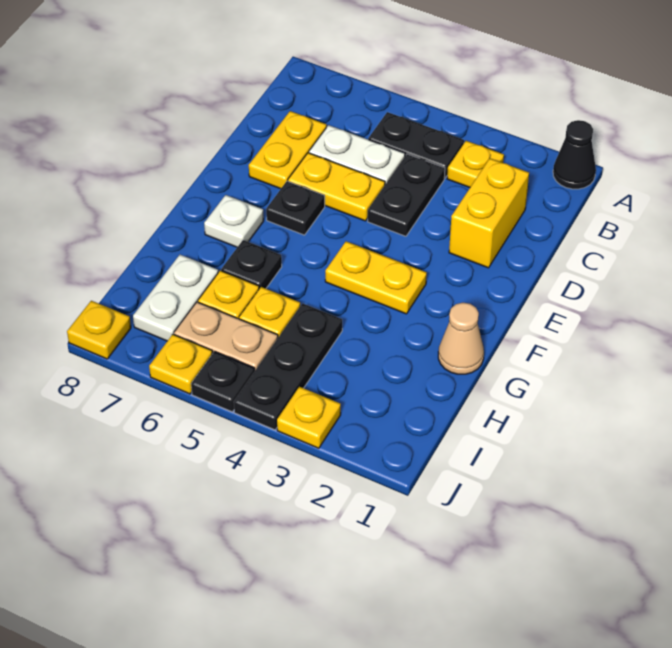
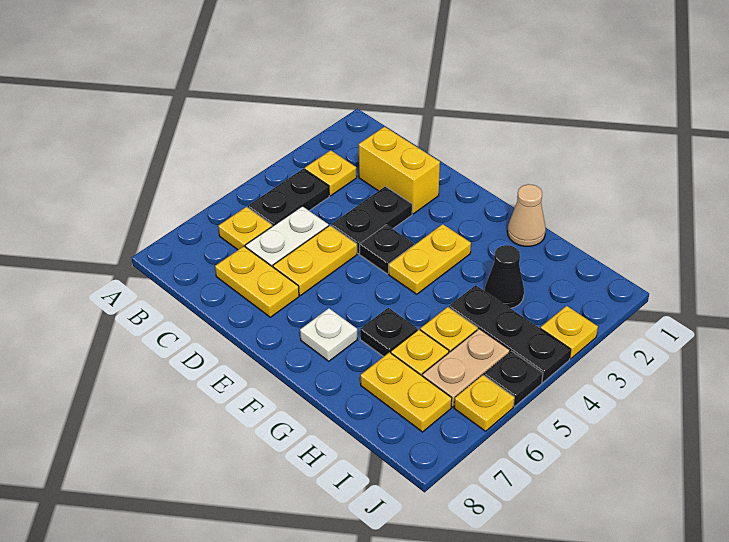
black 1x1 cone [553,120,596,189] -> black 1x1 cone moved to [485,245,524,308]
black 1x2 plate [368,154,445,236] -> black 1x2 plate turned to [331,186,412,254]
black 1x1 plate [266,181,325,235] -> black 1x1 plate moved to [360,225,414,274]
white 1x2 plate [133,255,218,341] -> yellow 1x2 plate [361,352,452,432]
yellow 1x1 plate [67,301,131,359] -> yellow 1x1 plate moved to [218,207,272,250]

